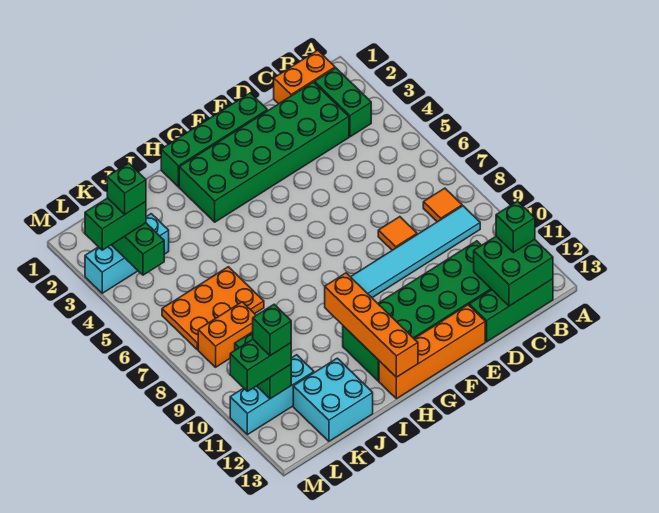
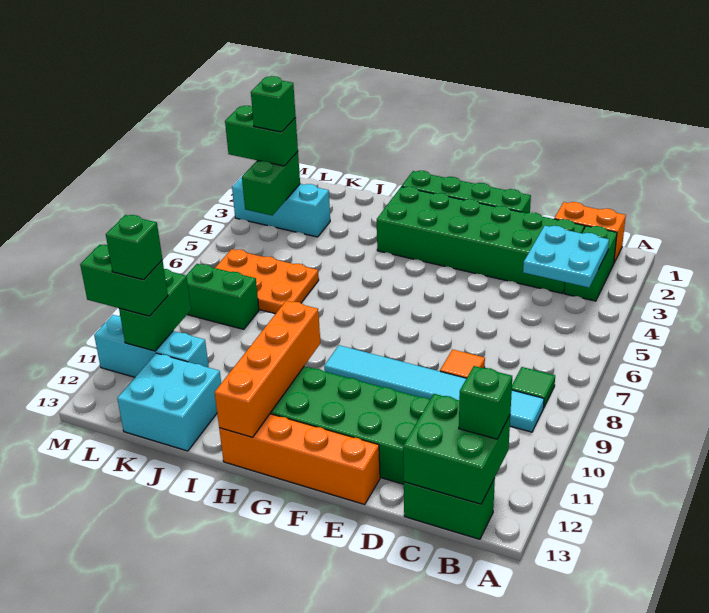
none -> cyan 2x2 plate [523,226,609,287]
orange 1x1 tile [423,188,462,222] -> green 1x1 tile [512,367,555,408]
green 1x3 brick [469,279,553,342] -> green 1x2 brick [404,478,495,539]
orange 1x2 brick [198,302,256,367] -> green 1x2 brick [186,264,259,329]

